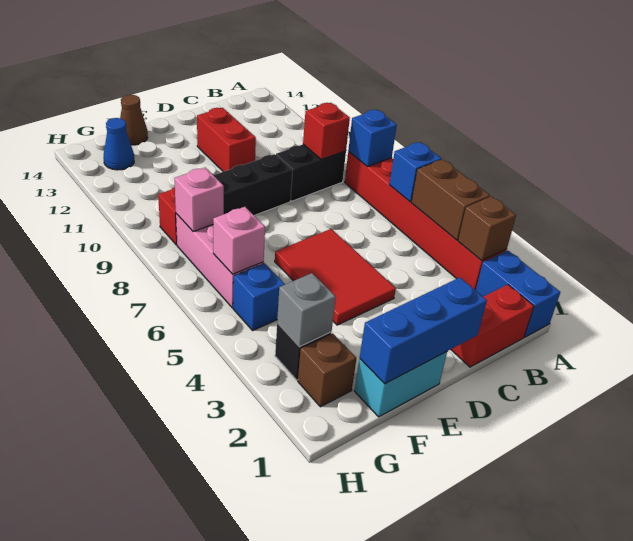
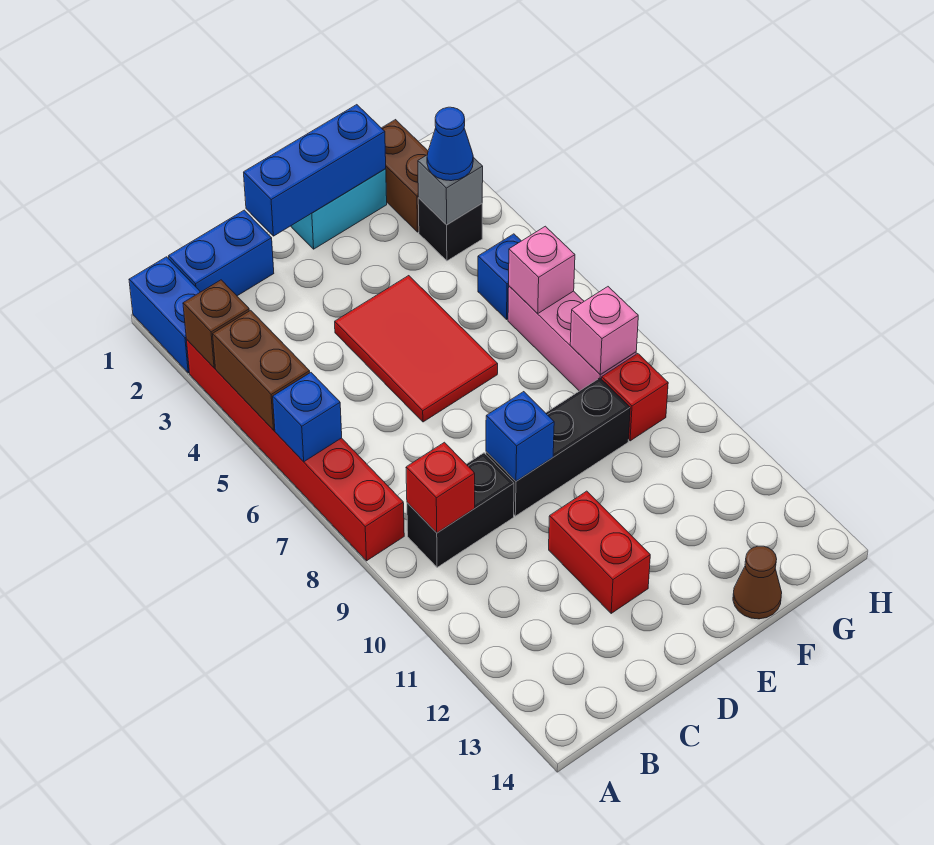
blue 1x1 brick [348,110,397,167] -> blue 1x1 brick moved to [486,392,554,481]
red 1x2 brick [451,285,534,367] -> blue 1x2 brick [169,210,274,296]
brown 1x1 brick [298,333,356,407] -> brown 1x2 brick [382,120,428,232]
blue 1x1 cone [103,118,134,170] -> blue 1x1 cone moved to [427,107,473,181]

